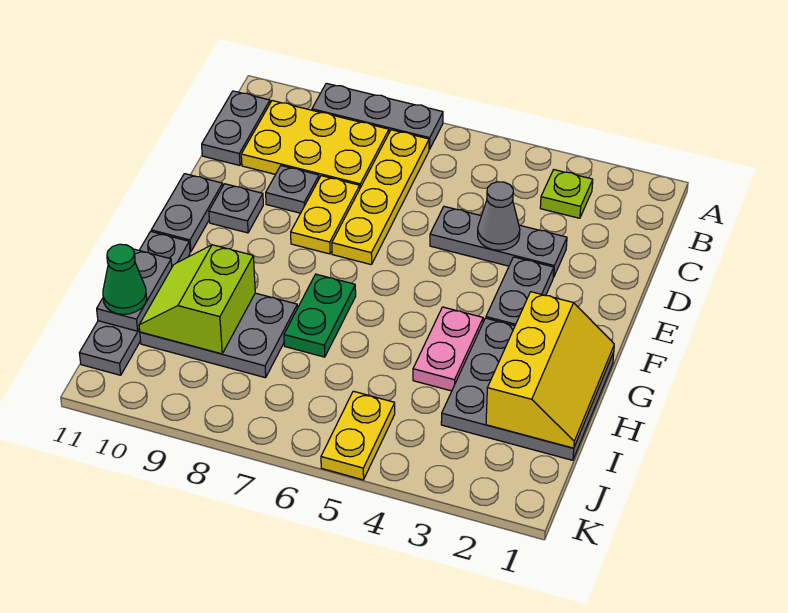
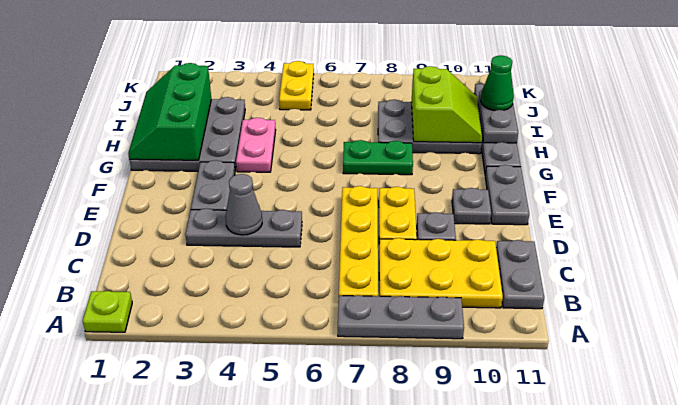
lime 1x1 plate [540,170,593,218] -> lime 1x1 plate moved to [83,291,132,332]
yellow 2x3 slope [486,292,614,448] -> green 2x3 slope [128,63,211,160]
green 1x2 plate [284,274,356,357] -> green 1x2 plate turned to [343,140,413,175]

